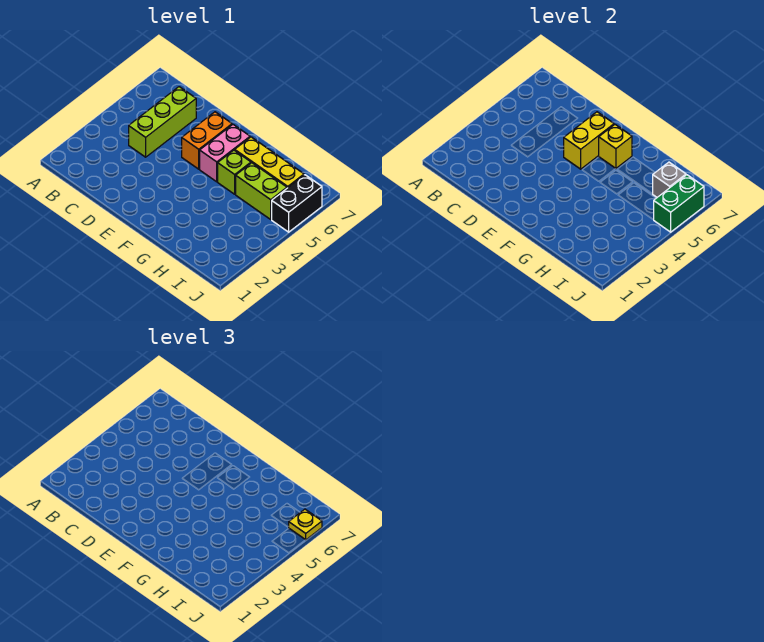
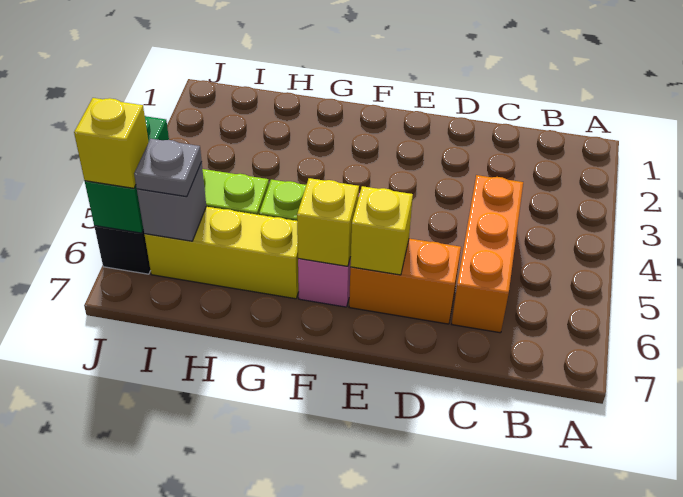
lime 1x3 brick [129,87,196,157] -> orange 1x3 brick [452,175,523,333]
orange 1x2 brick [182,112,232,169] -> orange 1x2 brick turned to [349,239,461,324]
yellow 1x2 brick [564,112,614,169] -> yellow 1x1 brick [350,186,413,275]
none -> grey 1x1 plate [134,139,202,197]
yellow 1x1 plate [288,509,322,540] -> yellow 1x1 brick [74,98,149,188]

